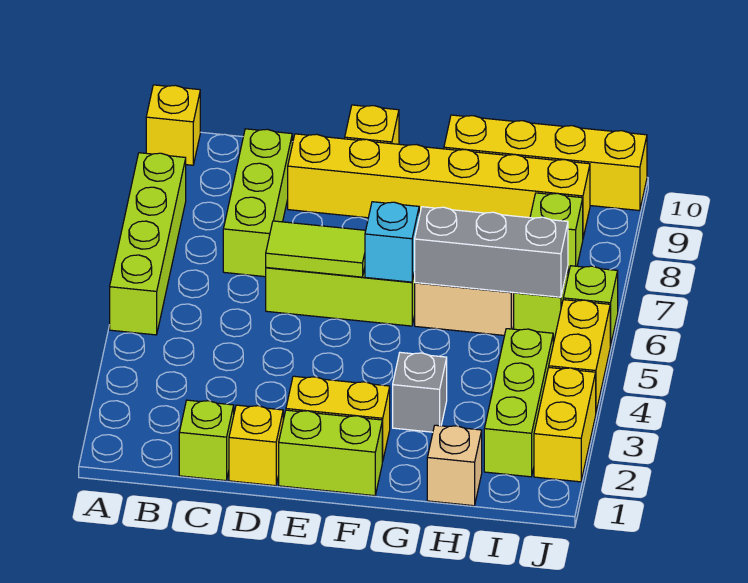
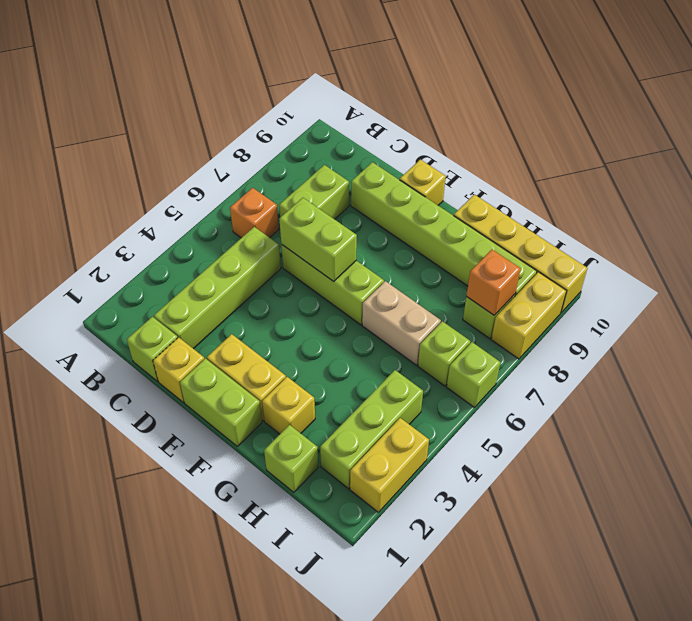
lime 1x4 brick [110,153,186,335] -> lime 1x4 brick moved to [154,227,281,349]
yellow 1x1 brick [146,85,200,165] -> yellow 1x1 brick moved to [262,377,315,434]
none -> orange 1x1 brick [230,188,279,238]
lime 1x3 brick [223,129,292,277] -> lime 1x2 brick [279,165,349,219]
lime 1x2 tile [266,221,366,277] -> lime 1x2 brick [279,198,357,281]
yellow 1x6 brick [288,134,590,237] -> lime 1x6 brick [351,162,537,296]
cyan 1x1 brick [365,202,419,282] -> none
grey 1x1 brick [393,352,447,432] -> none
grey 1x3 brick [415,207,568,297] -> none
tan 1x1 brick [427,425,482,506] -> lime 1x1 brick [264,425,318,492]
none -> orange 1x1 brick [466,250,521,315]
yellow 1x2 brick [549,300,610,411] -> yellow 1x2 brick moved to [491,272,566,359]

